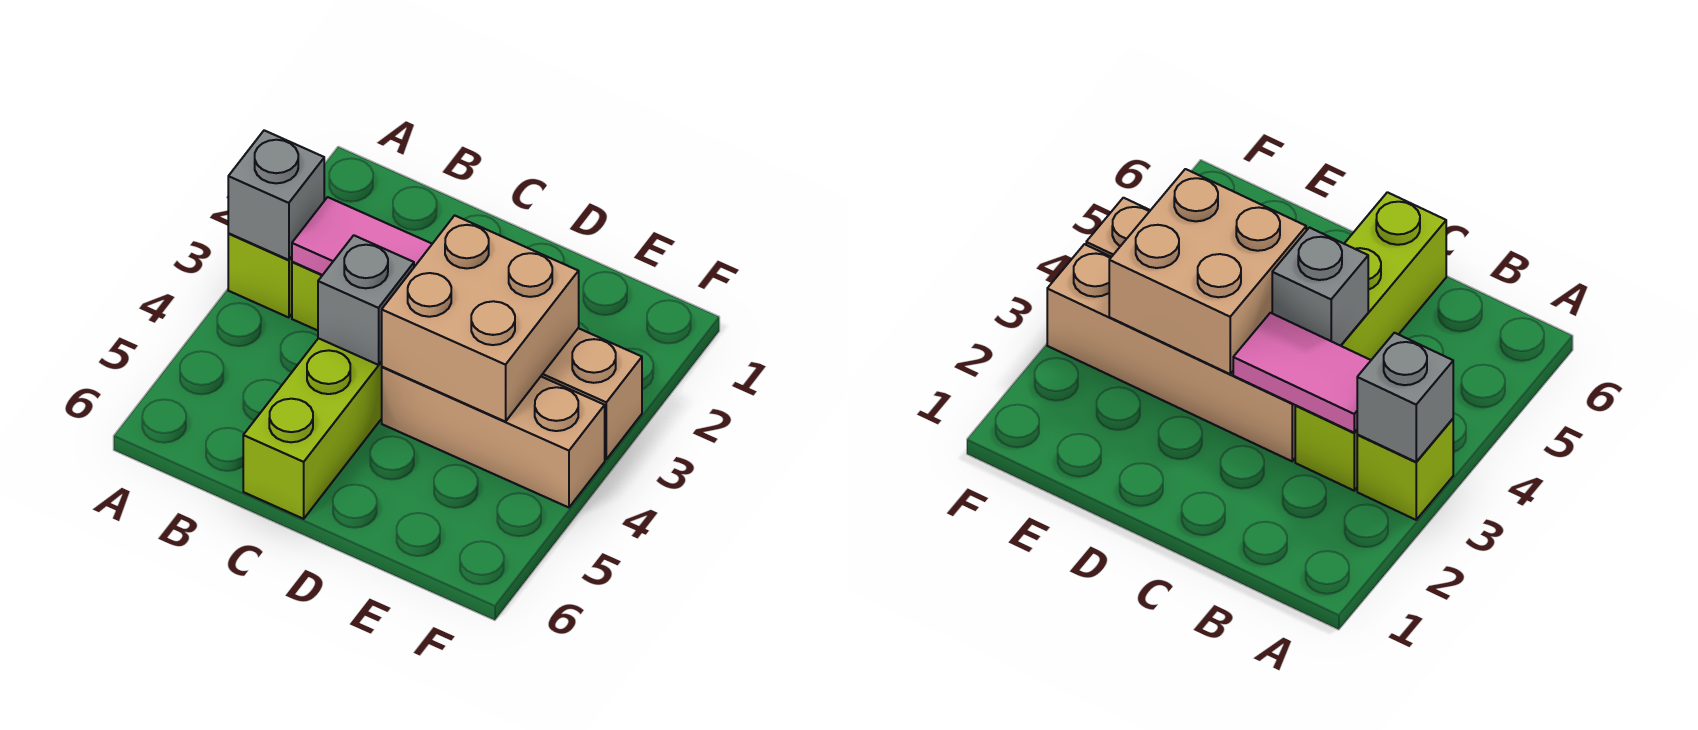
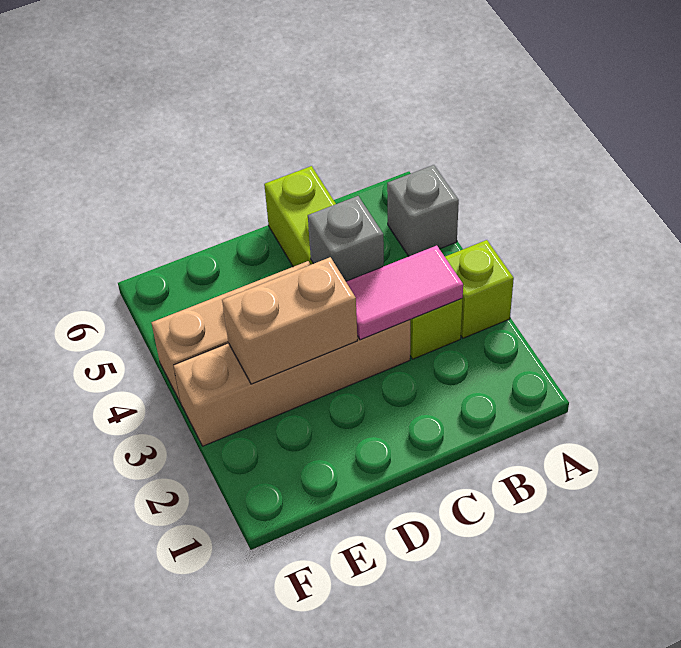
grey 1x1 brick [228,130,324,260] -> grey 1x1 brick moved to [387,165,459,256]
tan 2x2 brick [381,215,579,422] -> tan 1x2 brick [222,257,357,384]

